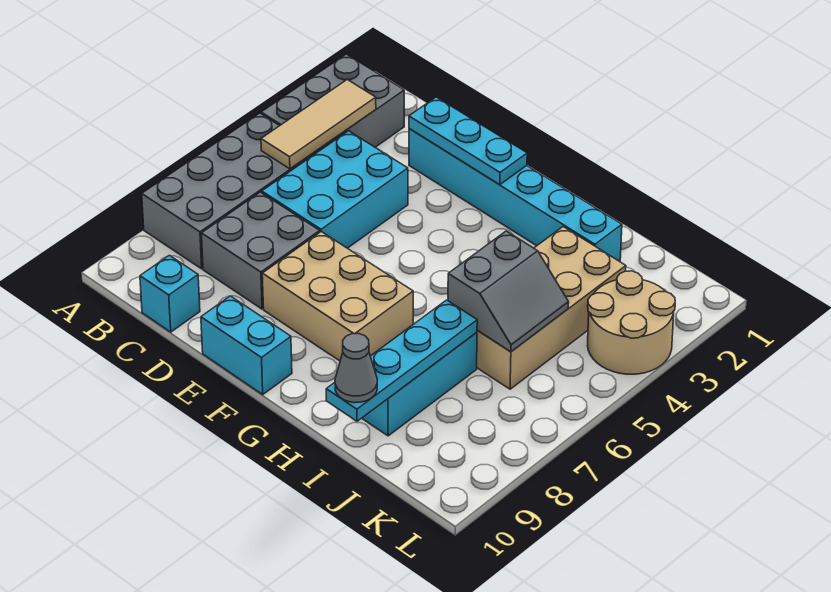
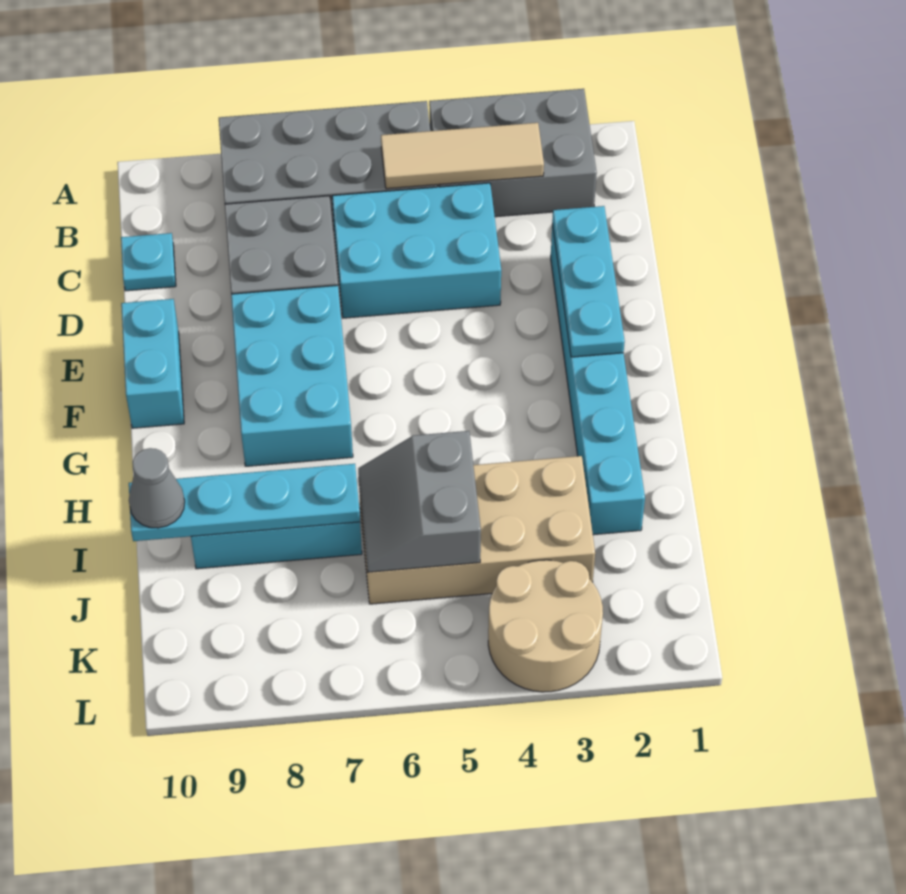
cyan 1x1 brick [140,255,200,332] -> cyan 1x1 plate [121,233,176,291]
tan 2x3 brick [262,232,413,361] -> cyan 2x3 brick [231,285,353,466]
grey 2x2 slope [448,231,569,352] -> grey 2x2 slope turned to [358,431,481,572]

